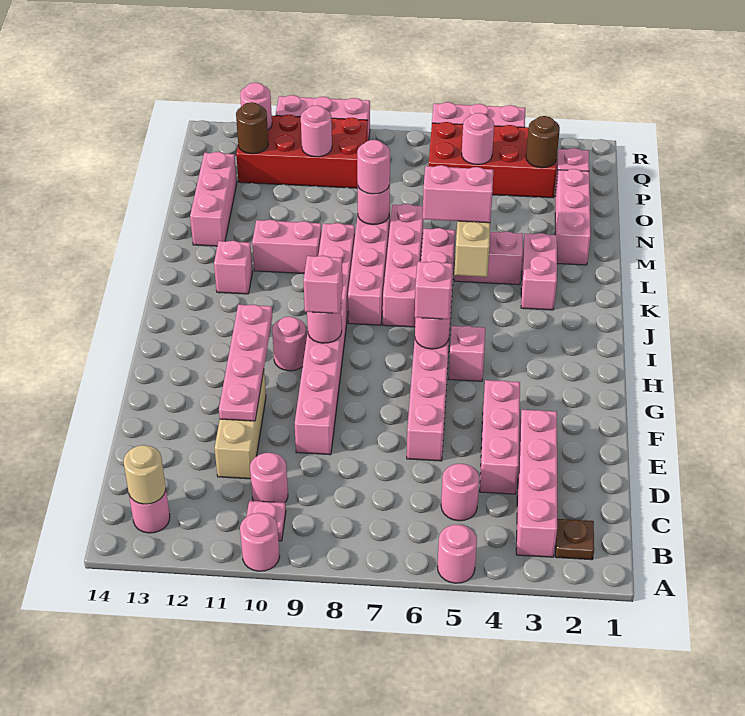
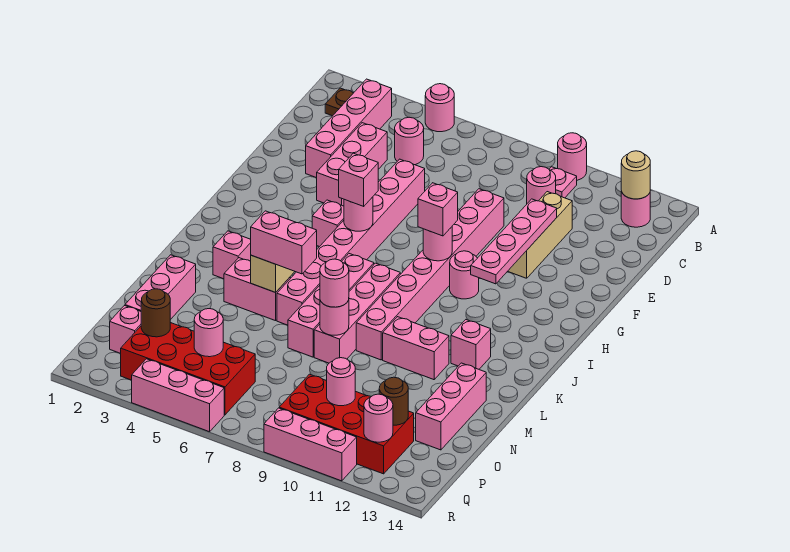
pink 1x2 brick [521,233,557,310] -> pink 1x1 brick [213,231,251,279]

